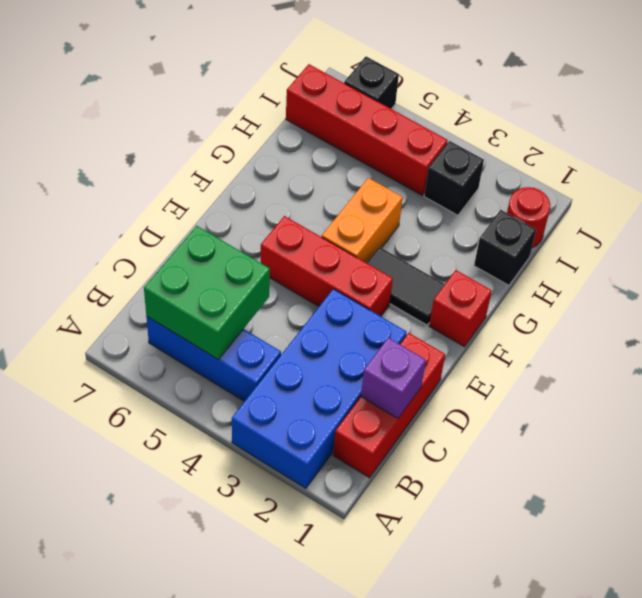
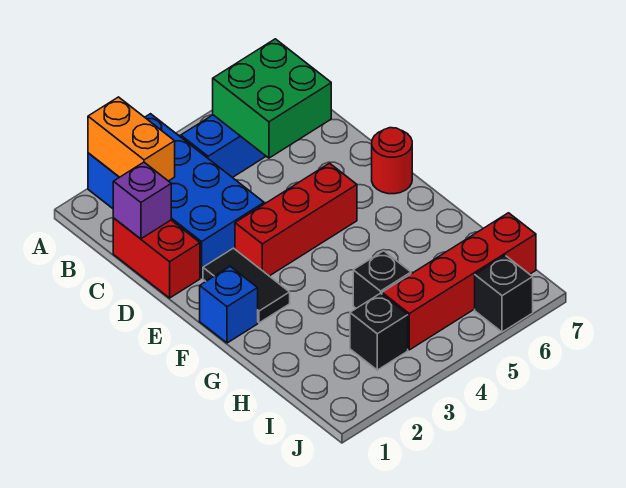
red 1x3 brick [333,333,445,478] -> red 1x2 brick [113,218,200,298]
red 1x1 brick [429,270,492,347] -> blue 1x1 brick [200,266,258,343]
black 1x2 tile [367,247,445,325] -> black 1x2 tile turned to [203,248,290,323]
orange 1x2 brick [322,178,403,263] -> orange 1x2 brick moved to [88,97,175,181]
black 1x1 brick [474,210,536,285] -> black 1x1 brick moved to [353,251,411,308]
red 1x1 round brick [507,187,550,248] -> red 1x1 round brick moved to [372,128,412,194]

